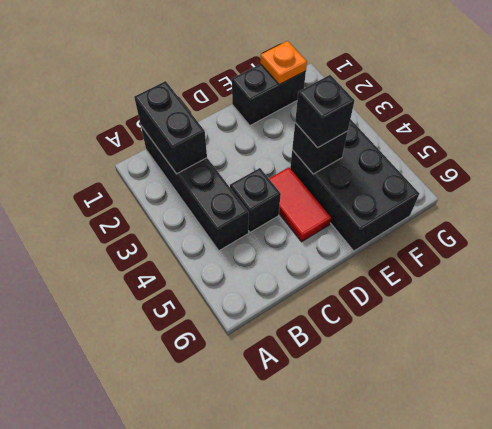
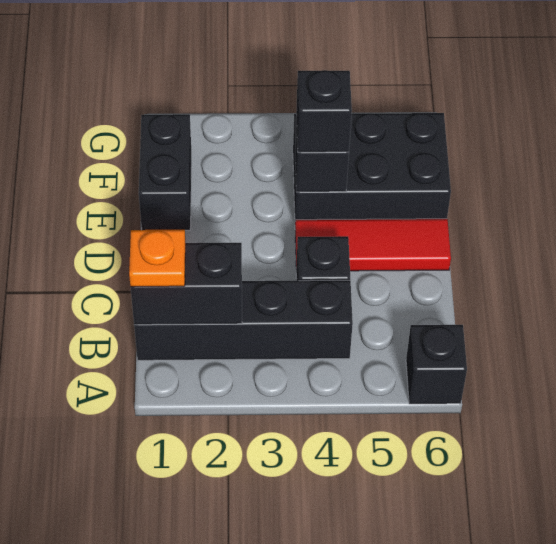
none -> black 1x1 brick [406,325,467,404]
red 1x2 tile [269,167,331,242] -> red 1x3 tile [295,219,451,271]
orange 1x1 plate [260,41,307,85] -> orange 1x1 plate moved to [129,230,185,287]

